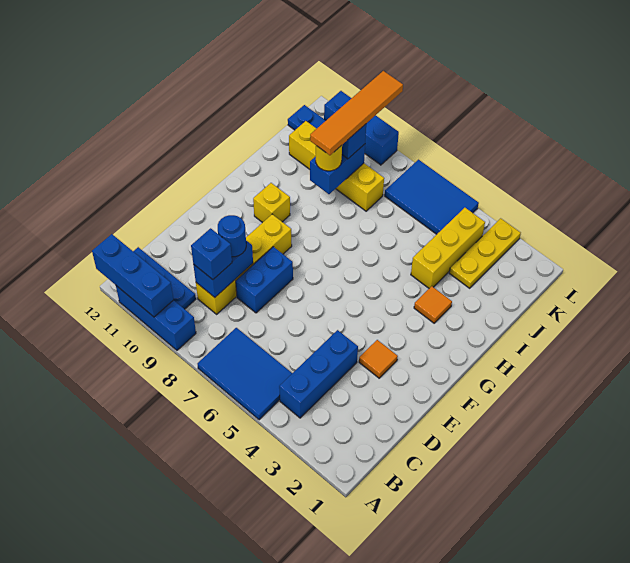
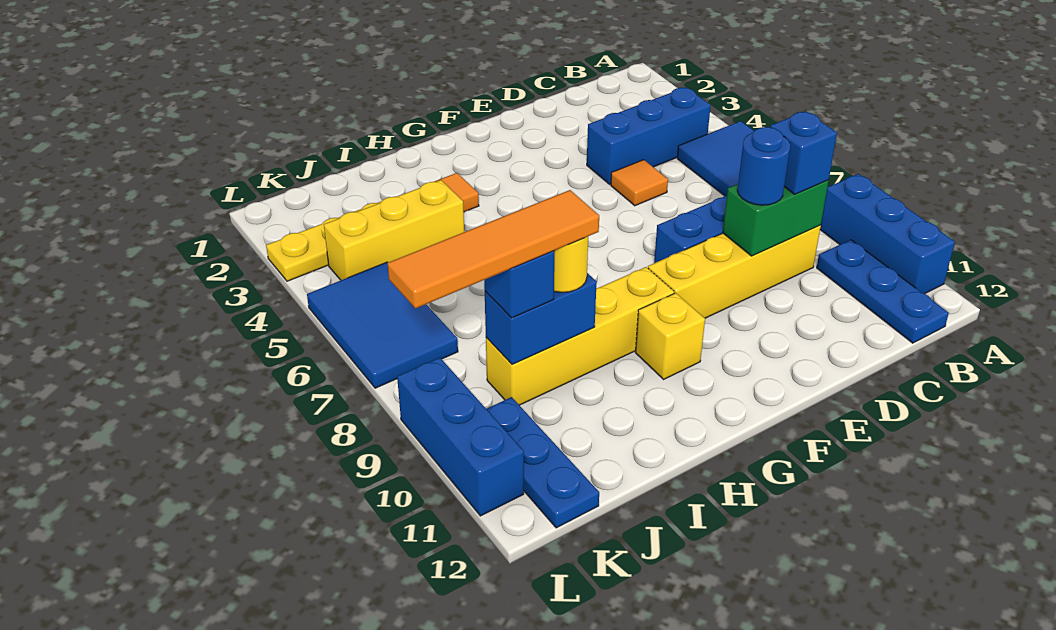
blue 1x3 brick [92,234,174,317] -> none
blue 1x2 brick [193,241,253,297] -> green 1x2 brick [723,180,829,256]
orange 1x1 tile [359,340,398,378] -> orange 1x1 tile moved to [611,160,668,206]
yellow 1x4 brick [289,121,384,211] -> yellow 1x4 brick turned to [486,267,674,405]

